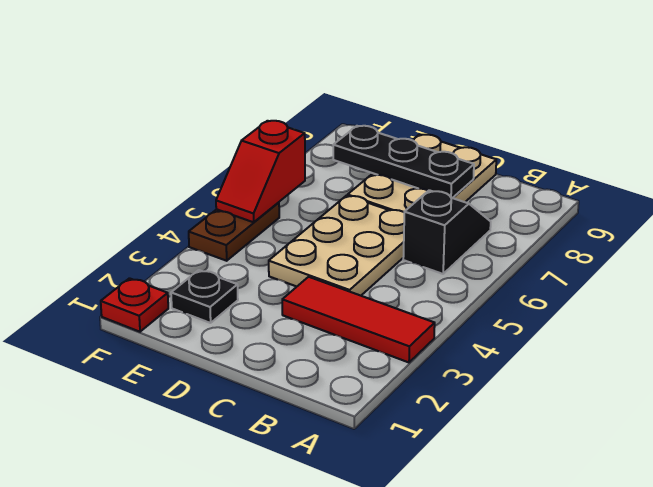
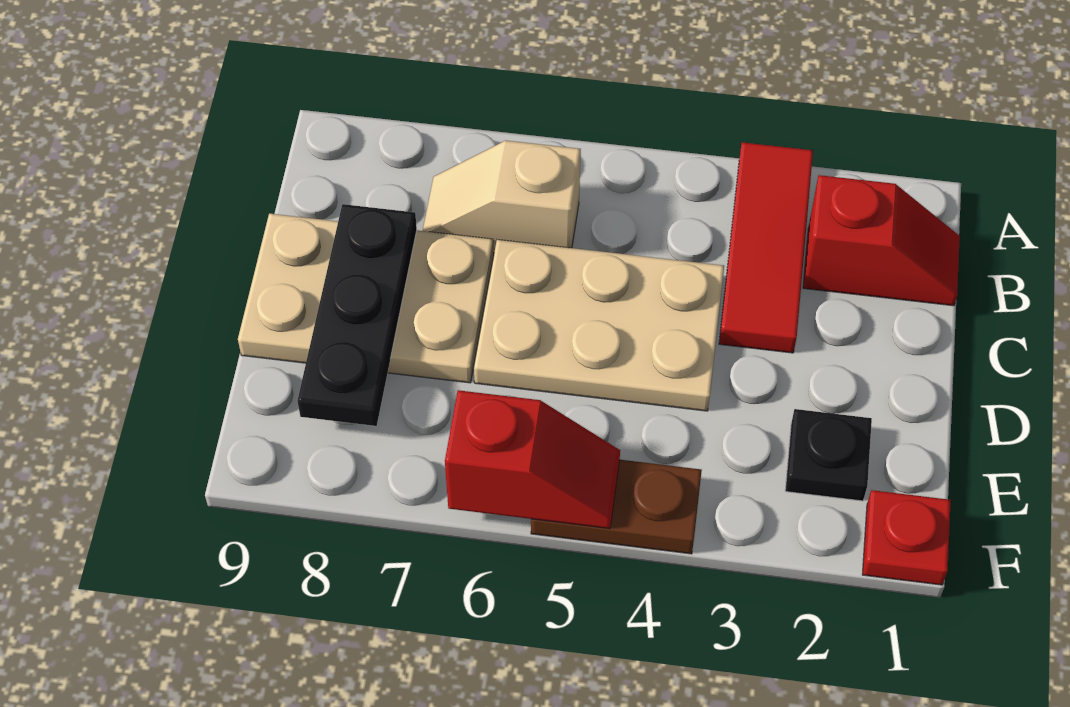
none -> red 1x2 slope [803,175,960,306]
black 1x2 slope [403,190,491,274] -> tan 1x2 slope [423,140,581,253]

